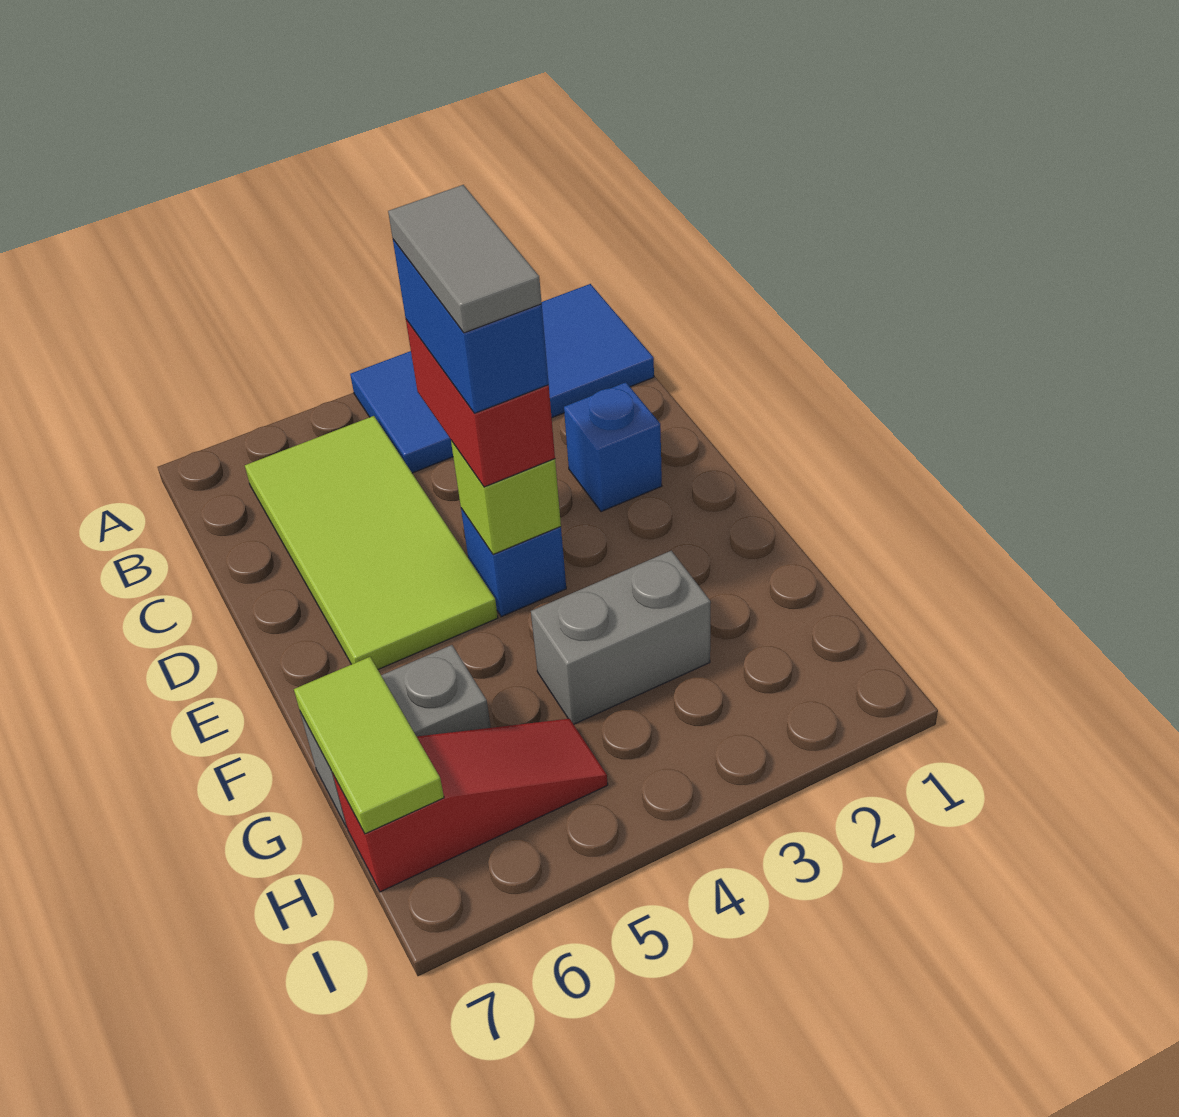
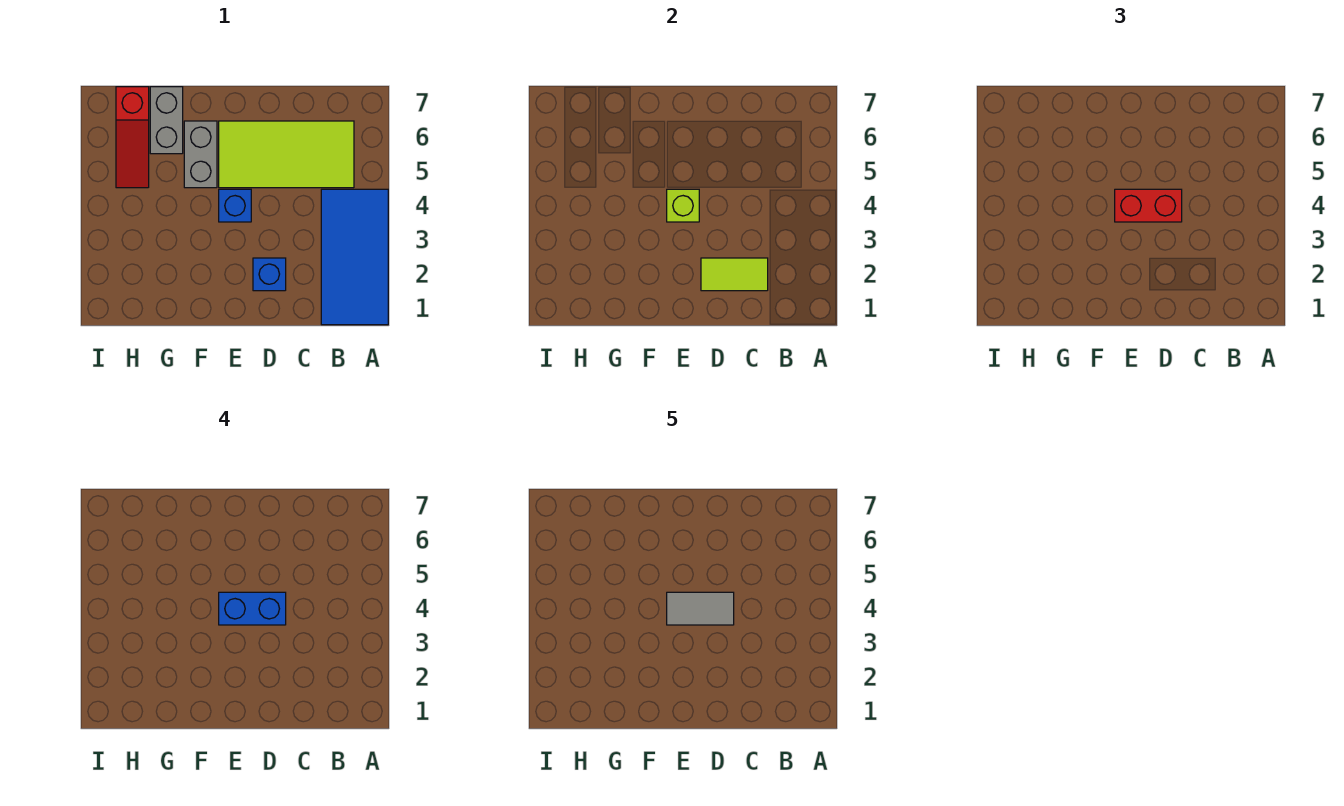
grey 1x2 brick [531,551,711,724] -> grey 1x2 brick moved to [184,121,217,188]
lime 1x2 tile [294,657,444,834] -> lime 1x2 tile moved to [701,258,768,291]

